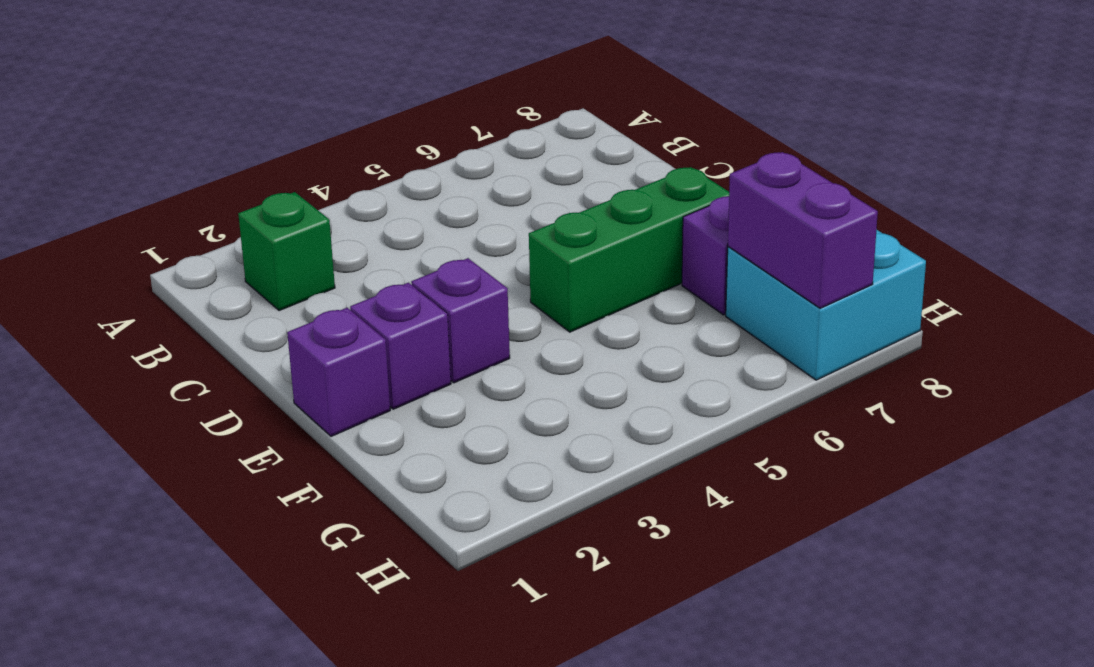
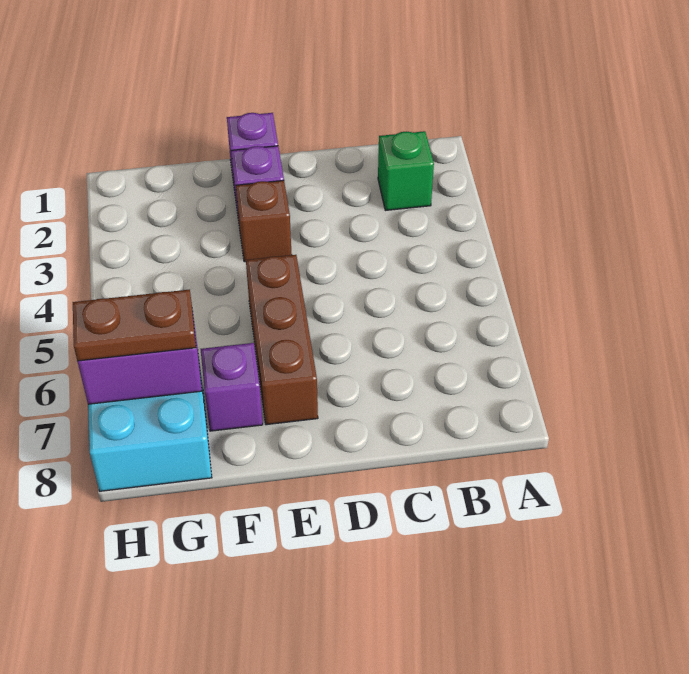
purple 1x1 brick [411,258,510,383] -> brown 1x1 brick [236,180,292,262]
green 1x3 brick [529,167,729,332] -> brown 1x3 brick [246,255,318,425]
none -> brown 1x2 plate [73,290,196,361]

